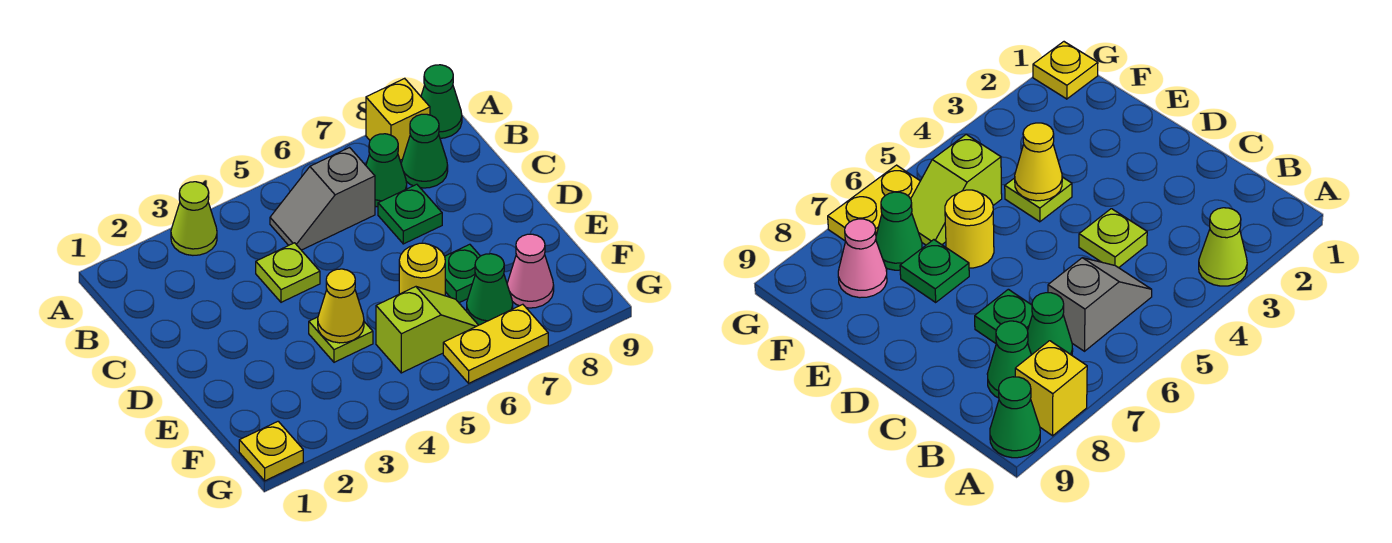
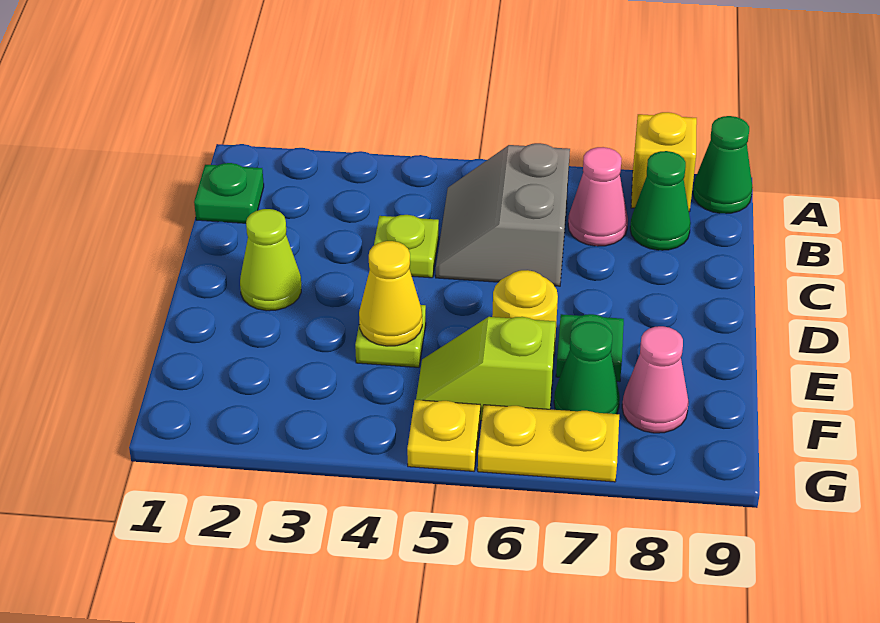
lime 1x1 cone [171,182,217,255] -> lime 1x1 cone moved to [240,209,301,311]
grey 1x2 slope [270,148,375,250] -> grey 2x2 slope [436,143,570,286]
green 1x1 cone [366,134,407,207] -> pink 1x1 cone [568,147,628,246]
green 1x1 plate [378,184,442,244] -> green 1x1 plate moved to [194,163,264,223]
lime 1x2 slope [376,287,478,373] -> lime 1x2 slope turned to [416,317,556,421]
yellow 1x1 plate [239,421,303,481] -> yellow 1x1 plate moved to [407,400,480,471]

